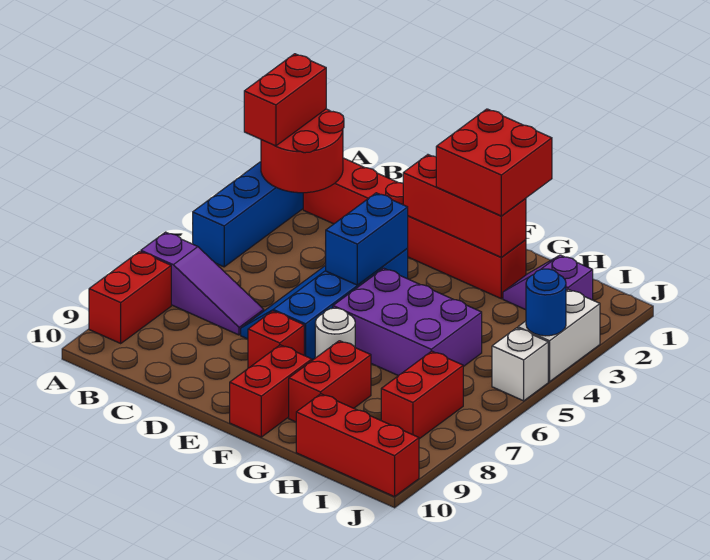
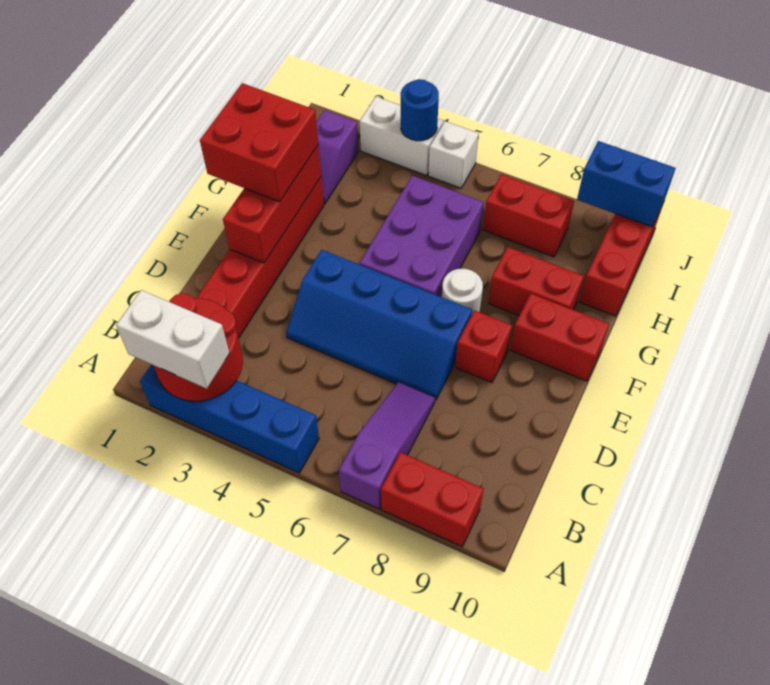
red 1x2 brick [244,54,326,146] -> white 1x2 brick [116,290,230,389]
blue 1x2 brick [326,193,408,285] -> blue 1x2 brick moved to [577,141,676,227]

